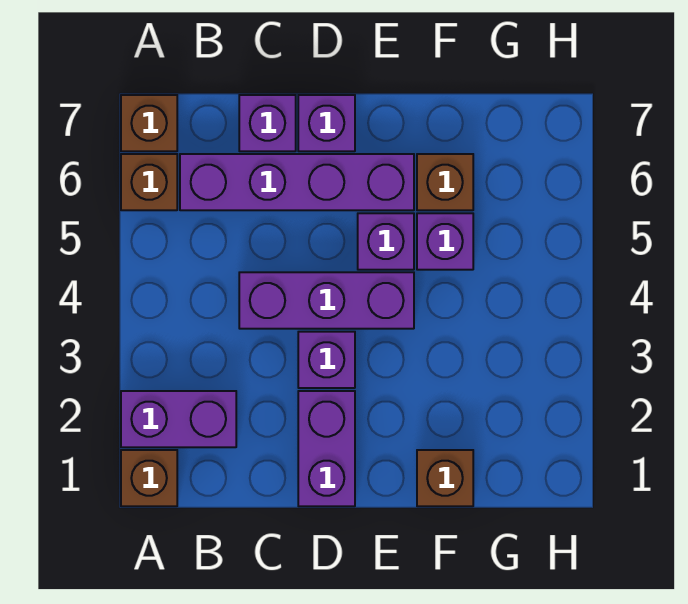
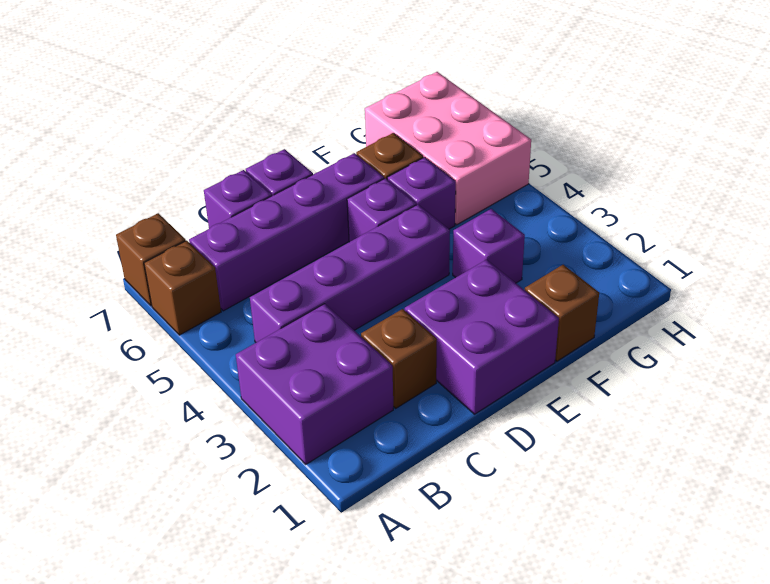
brown 1x1 brick [121,450,177,506] -> brown 1x1 brick moved to [361,309,437,408]
purple 1x2 brick [121,391,236,447] -> purple 2x2 brick [236,304,393,464]
purple 1x3 brick [239,272,414,329] -> purple 1x4 brick [250,204,450,342]
purple 1x2 brick [298,391,355,506] -> purple 2x2 brick [405,260,559,414]
purple 1x1 brick [298,332,355,388] -> purple 1x1 brick moved to [453,209,525,283]
none -> pink 2x3 brick [365,72,531,225]

